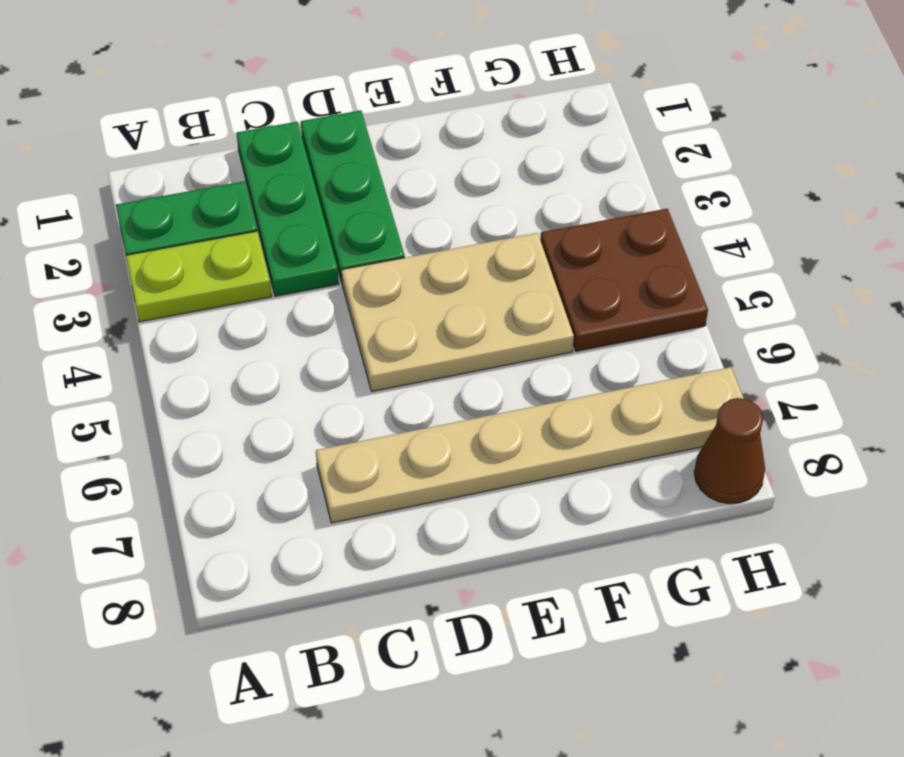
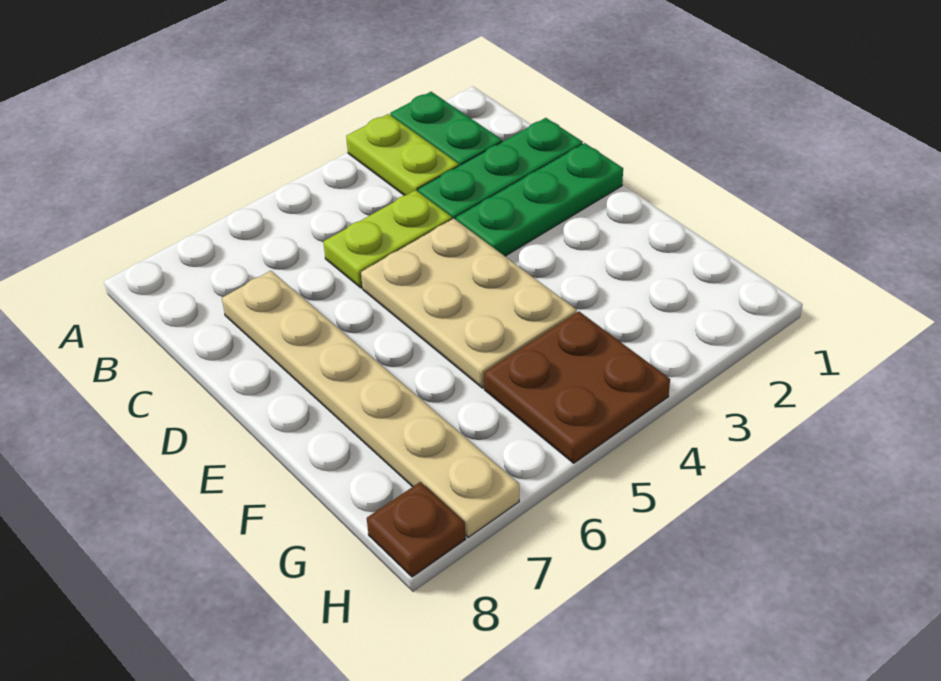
none -> lime 1x2 plate [323,190,452,288]
brown 1x1 cone [694,398,765,504] -> brown 1x1 plate [367,482,466,577]

